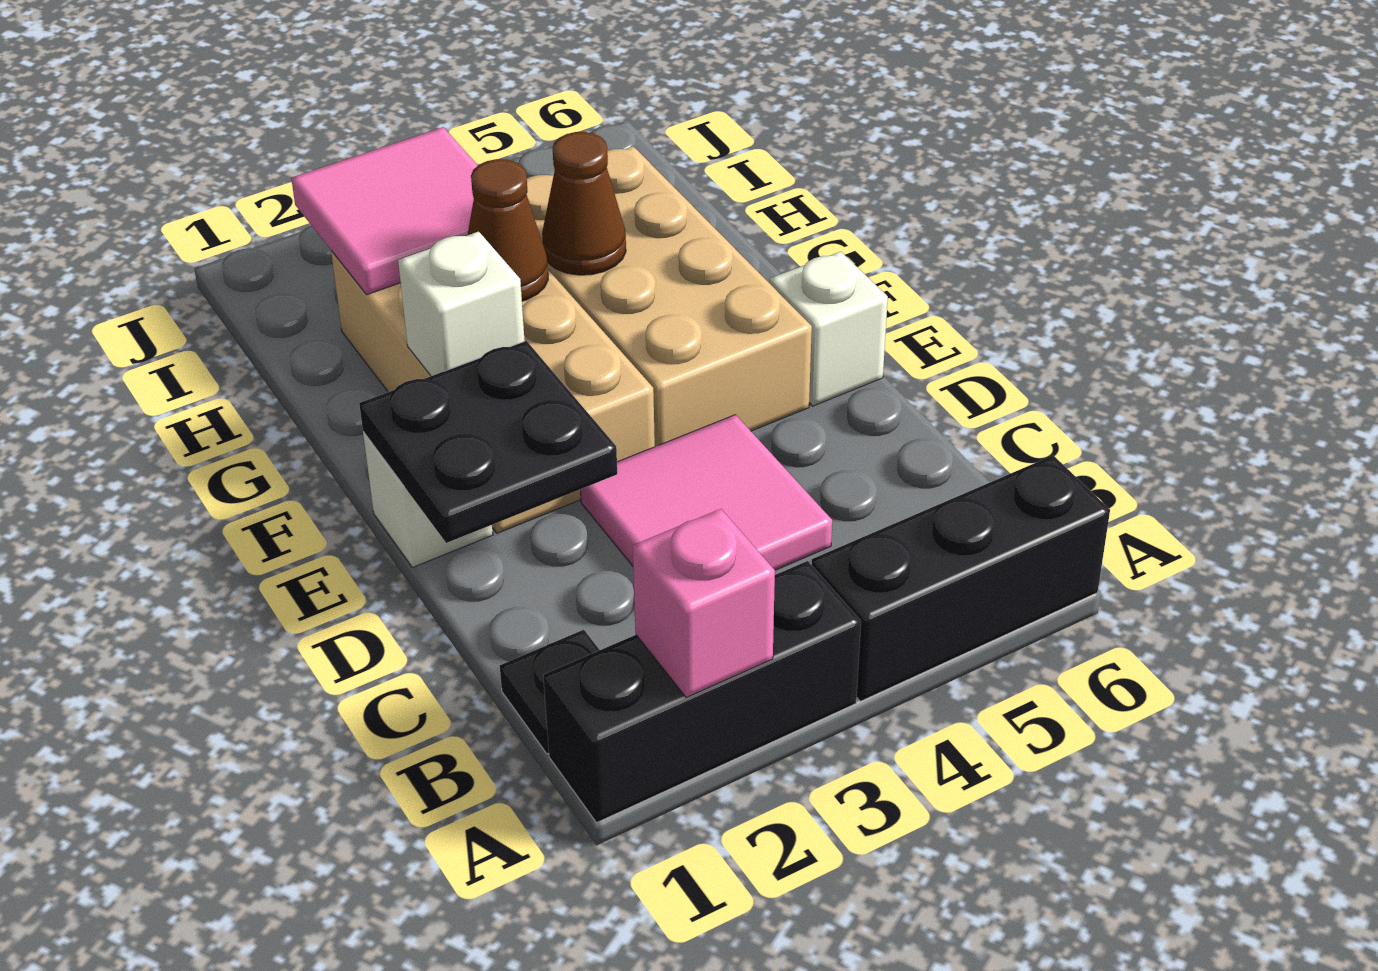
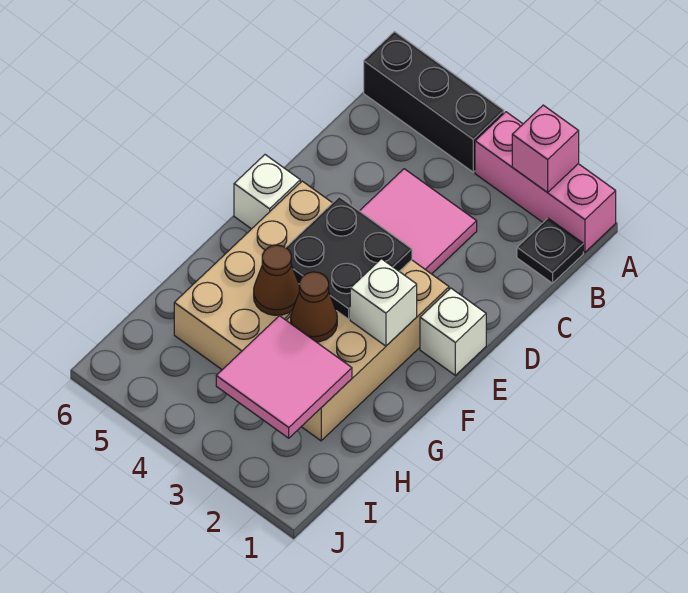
black 1x3 brick [543,561,861,823] -> pink 1x3 brick [475,112,616,252]
black 2x2 plate [359,341,617,543] -> black 2x2 plate moved to [286,197,412,319]

